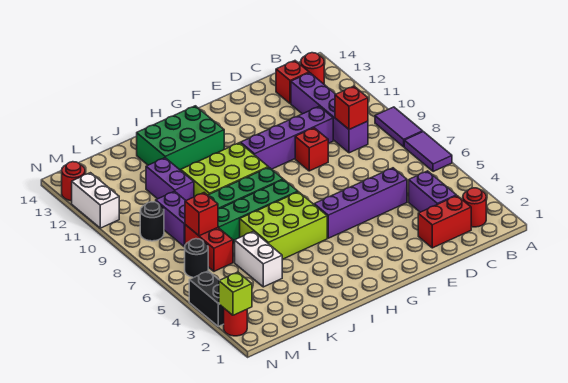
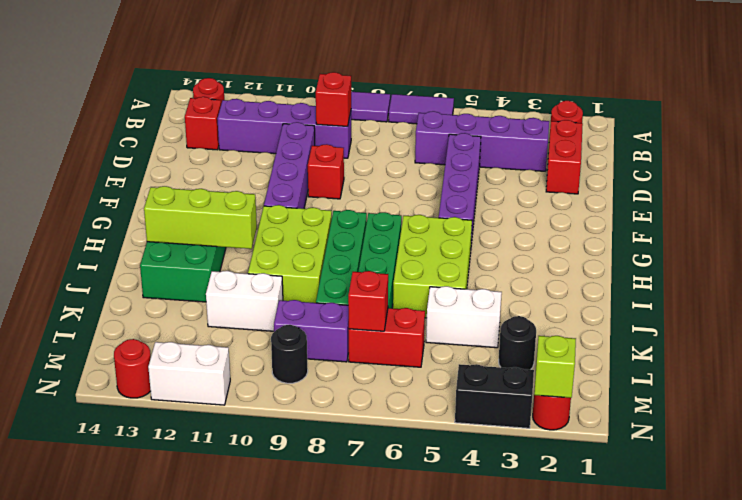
purple 1x2 brick [409,171,456,212] -> purple 1x4 brick [415,111,549,171]
none -> lime 1x3 brick [144,186,257,249]
purple 1x2 brick [146,158,194,200] -> white 1x2 brick [206,271,283,331]
black 1x1 round brick [185,239,208,278] -> black 1x1 round brick moved to [499,316,536,370]

